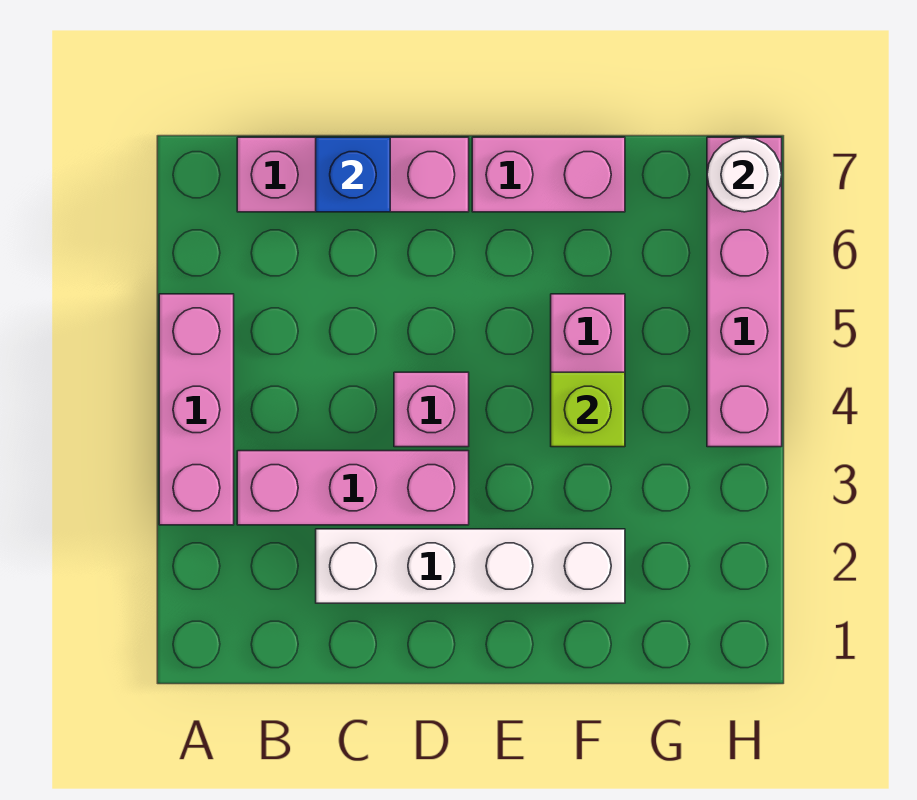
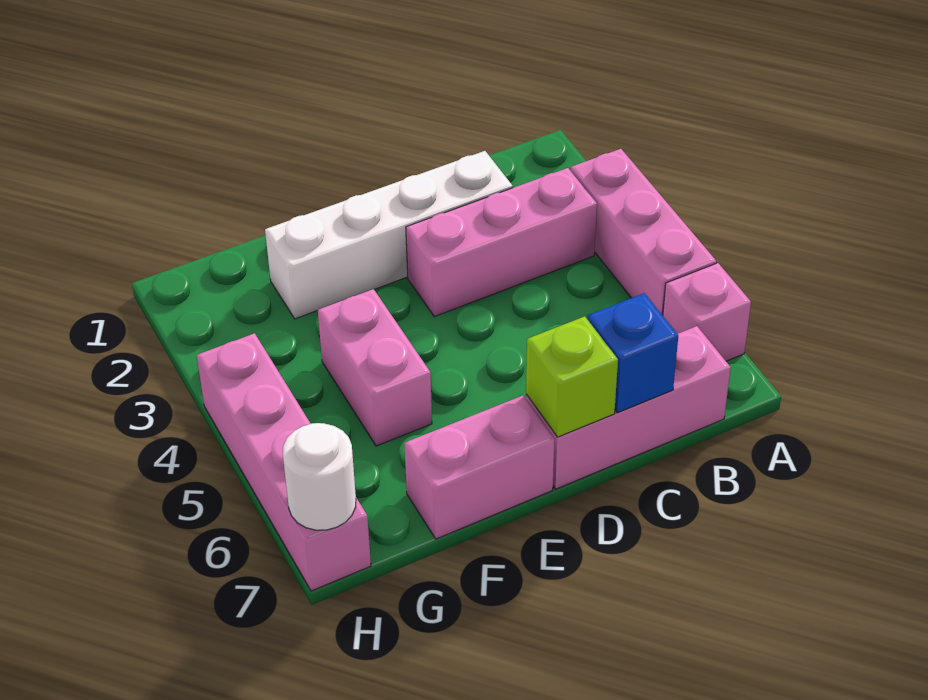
pink 1x1 brick [394,372,469,447] -> pink 1x1 brick moved to [663,263,751,361]
lime 1x1 brick [551,372,625,447] -> lime 1x1 brick moved to [526,316,618,437]

